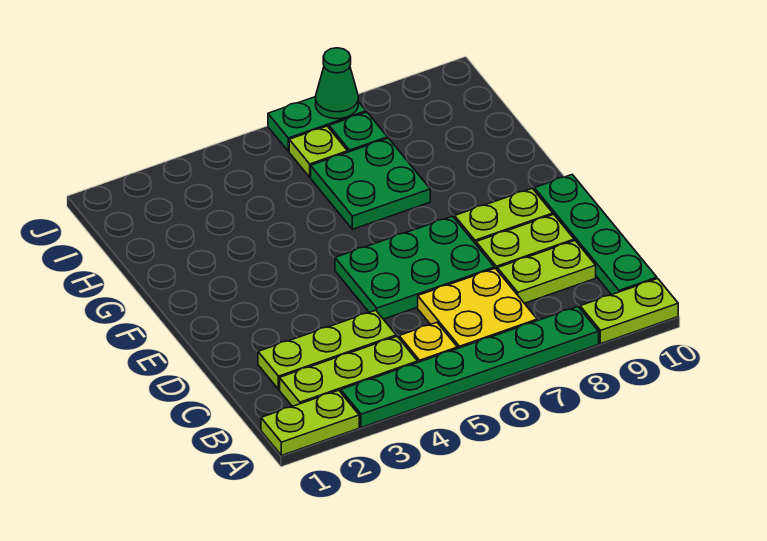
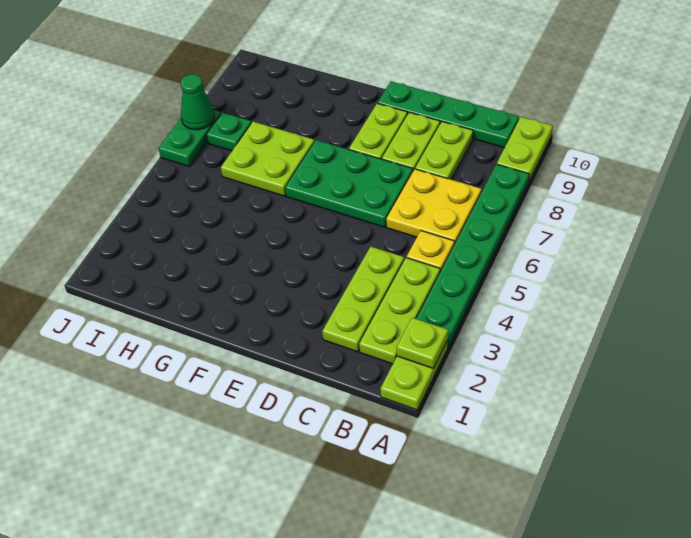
green 2x3 plate [335,216,494,319] -> green 2x3 plate turned to [285,140,413,227]
green 2x2 plate [311,138,430,229] -> lime 2x2 plate [221,122,315,196]
lime 1x1 plate [289,126,348,177] -> lime 1x1 plate moved to [397,318,448,368]

